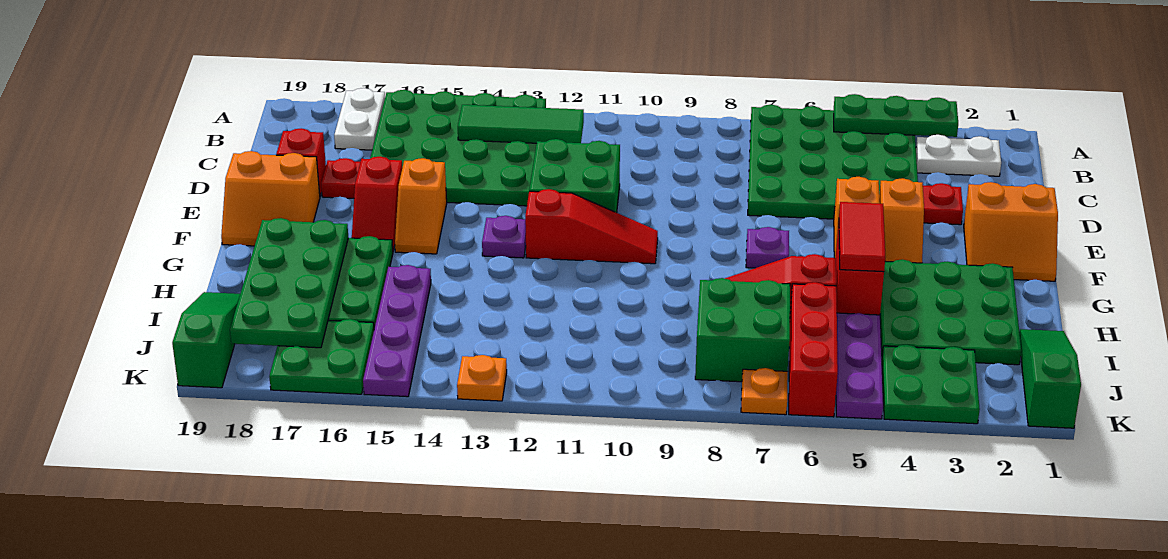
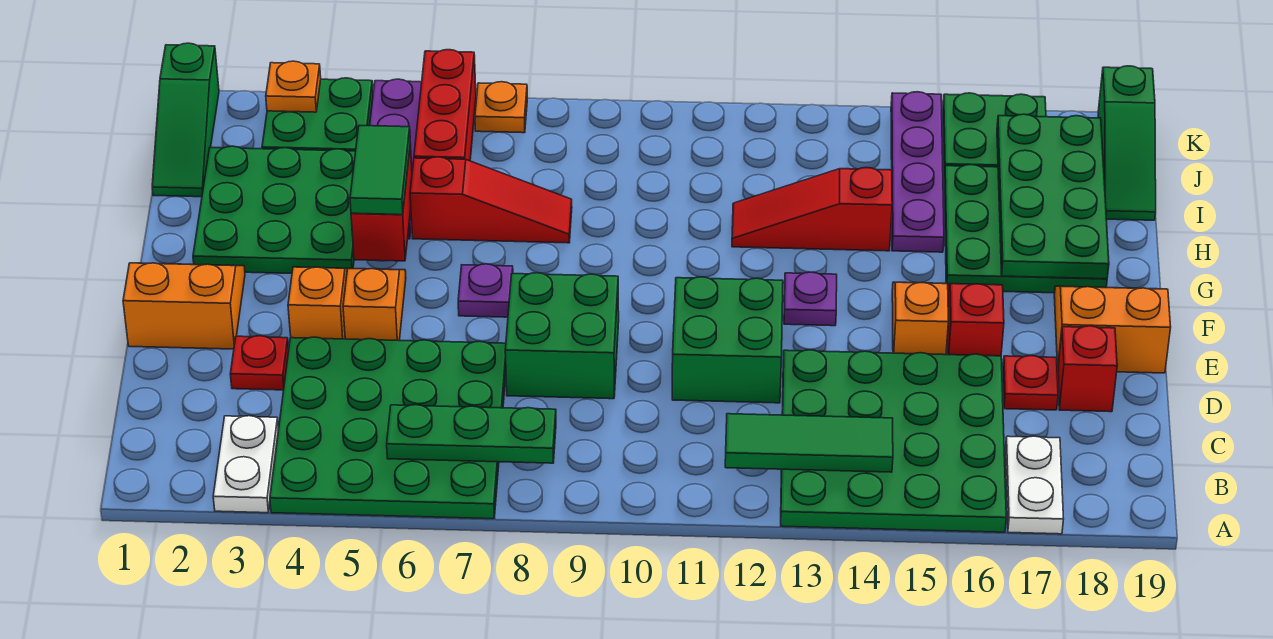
green 1x3 plate [834,94,958,137] -> green 1x3 plate moved to [387,405,556,463]
white 1x2 plate [916,135,1001,176] -> white 1x2 plate turned to [213,416,279,513]
red 1x3 slope [525,189,658,264] -> red 1x3 slope moved to [732,168,892,251]
red 1x2 tile [839,202,885,272] -> green 1x2 tile [350,125,410,215]
green 2x2 brick [695,278,790,382] -> green 2x2 brick moved to [505,273,619,399]
orange 1x1 plate [457,355,507,401] -> orange 1x1 plate moved to [266,61,321,112]

